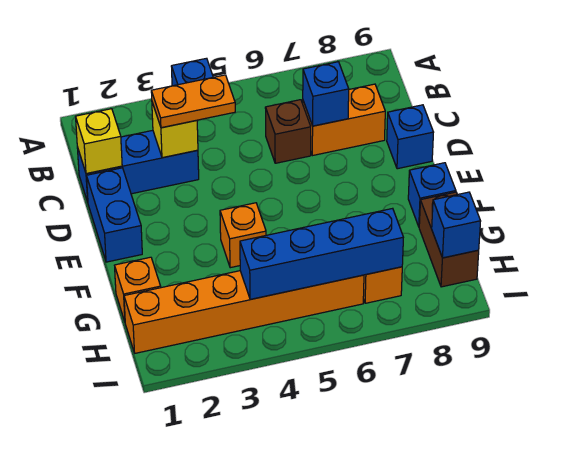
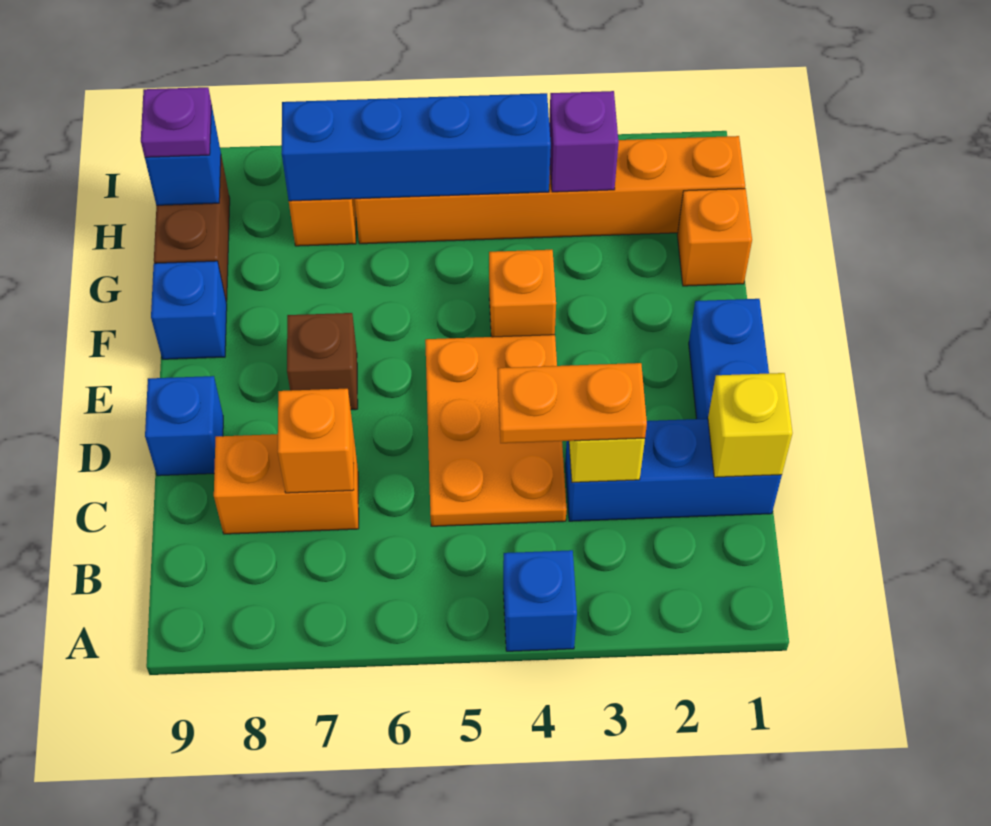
none -> orange 2x3 plate [425,335,567,526]
brown 1x1 brick [265,100,311,163] -> brown 1x1 brick moved to [287,313,358,410]
blue 1x1 brick [303,62,349,126] -> orange 1x1 brick [278,389,354,493]
none -> purple 1x1 brick [549,91,619,192]
none -> purple 1x1 plate [141,87,212,157]

